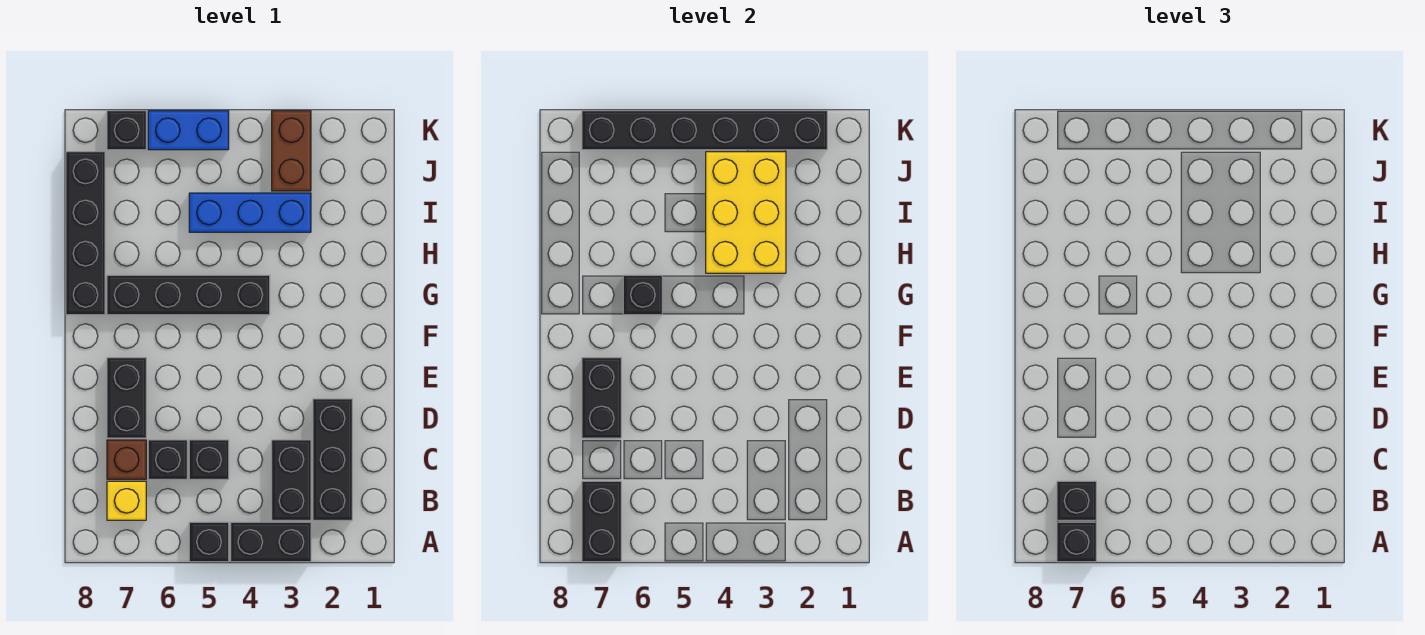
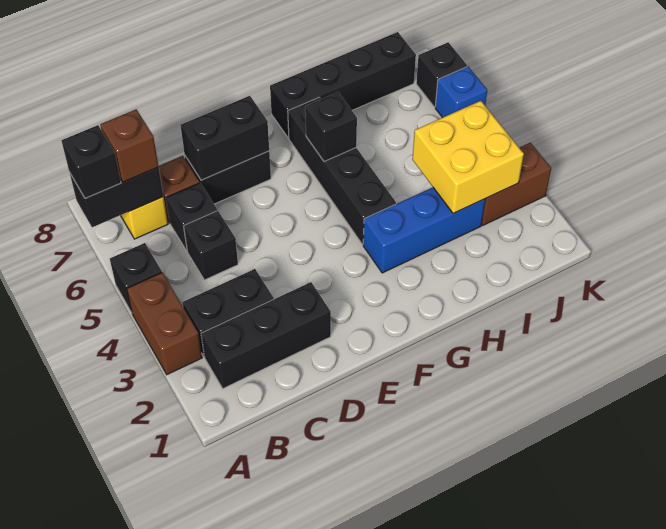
black 1x2 brick [231,522,311,562] -> brown 1x2 brick [127,273,202,375]
black 1x1 brick [1057,481,1096,520] -> brown 1x1 brick [100,109,159,182]
yellow 2x3 brick [706,152,786,273] -> yellow 2x2 brick [412,101,524,214]
blue 1x3 brick [189,193,311,232] -> blue 1x3 brick turned to [363,187,485,273]
black 1x6 brick [582,111,827,150] -> none
blue 1x2 brick [148,111,229,150] -> blue 1x1 brick [435,67,487,118]

